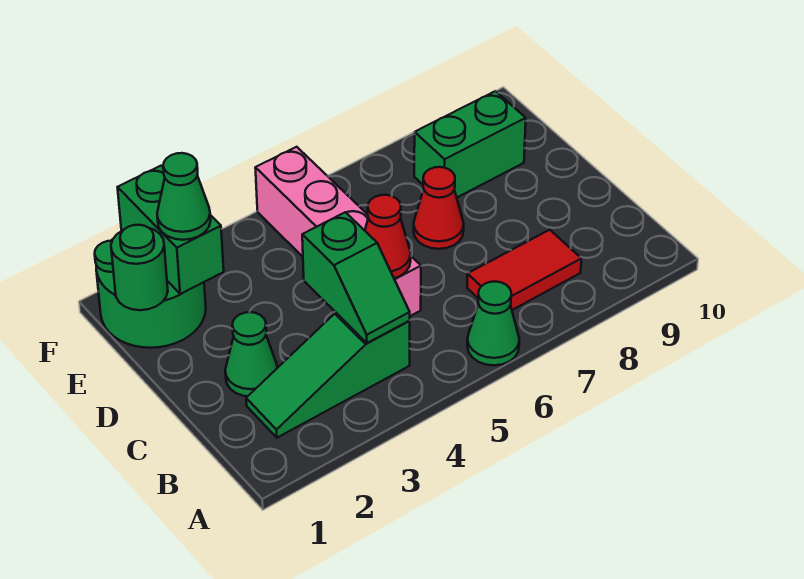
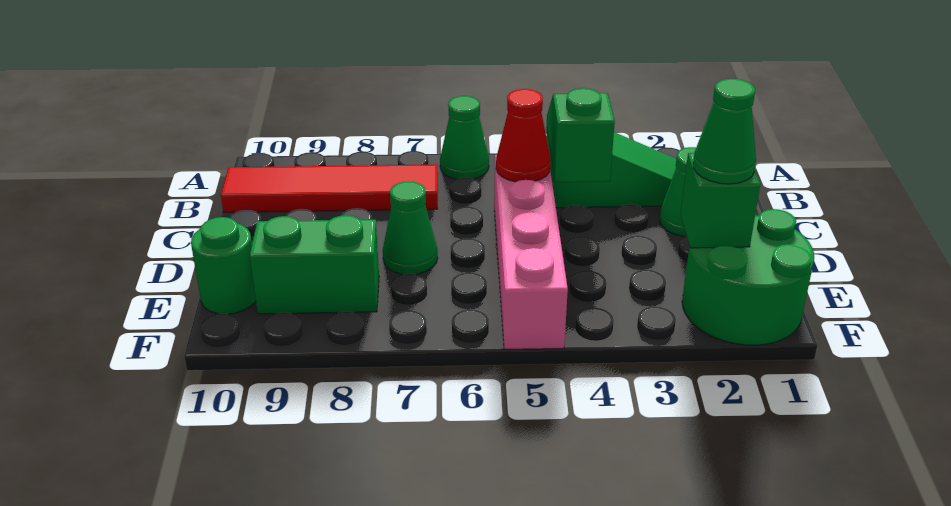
red 1x2 tile [467,230,581,310] -> red 1x4 tile [221,164,438,212]
red 1x1 cone [414,167,464,249] -> green 1x1 cone [383,181,438,274]
green 1x1 round brick [111,225,168,310] -> green 1x1 round brick moved to [191,217,256,314]
green 1x2 brick [118,166,224,294] -> green 1x1 brick [680,153,760,248]

